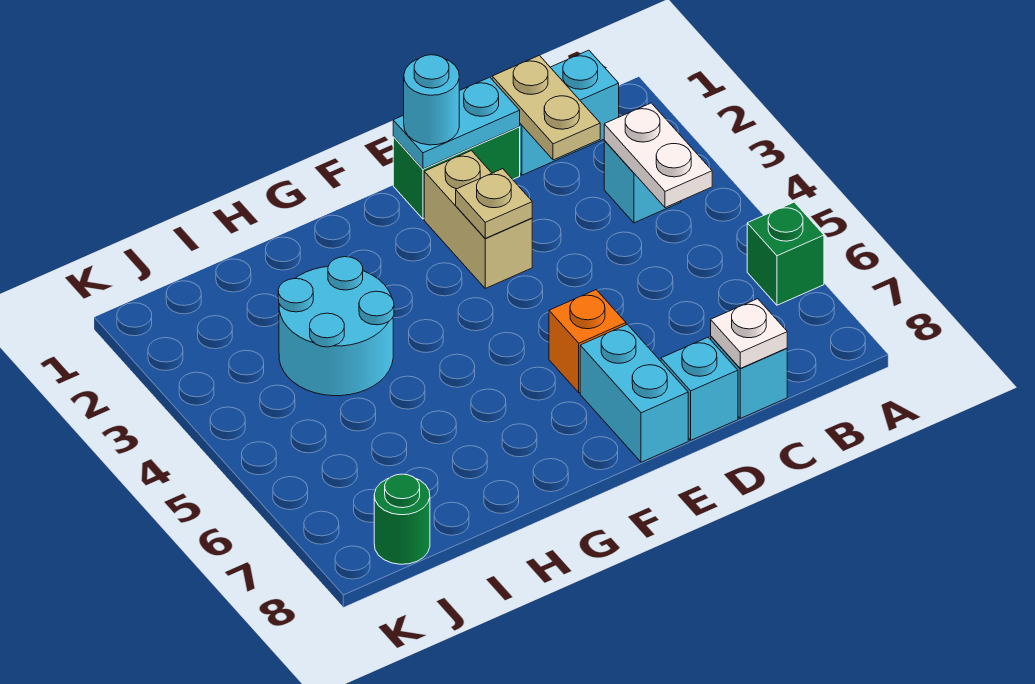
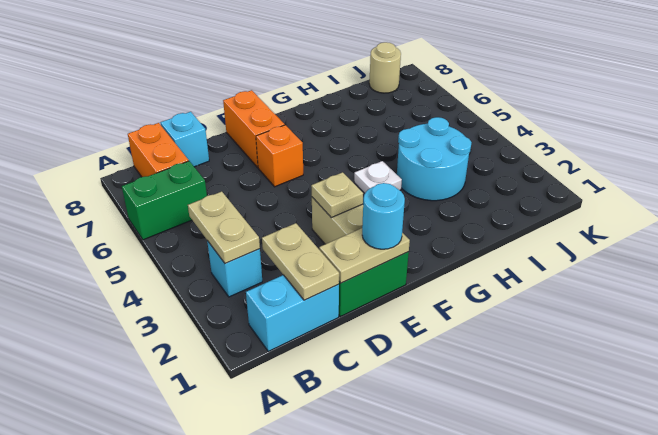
green 1x1 brick [747,202,824,305] -> green 1x2 brick [122,161,207,240]
white 1x2 plate [604,103,712,208] -> tan 1x2 plate [188,191,260,264]
none -> orange 1x2 brick [128,123,189,177]
white 1x1 plate [711,299,787,368] -> white 1x1 plate moved to [354,161,402,193]
cyan 1x2 plate [393,77,520,169] -> tan 1x2 plate [319,228,410,283]
cyan 1x1 brick [661,337,738,440] -> none
cyan 1x2 brick [580,324,688,462] -> orange 1x2 brick [223,90,285,167]
green 1x1 round brick [374,474,430,564] -> tan 1x1 round brick [369,42,401,93]

